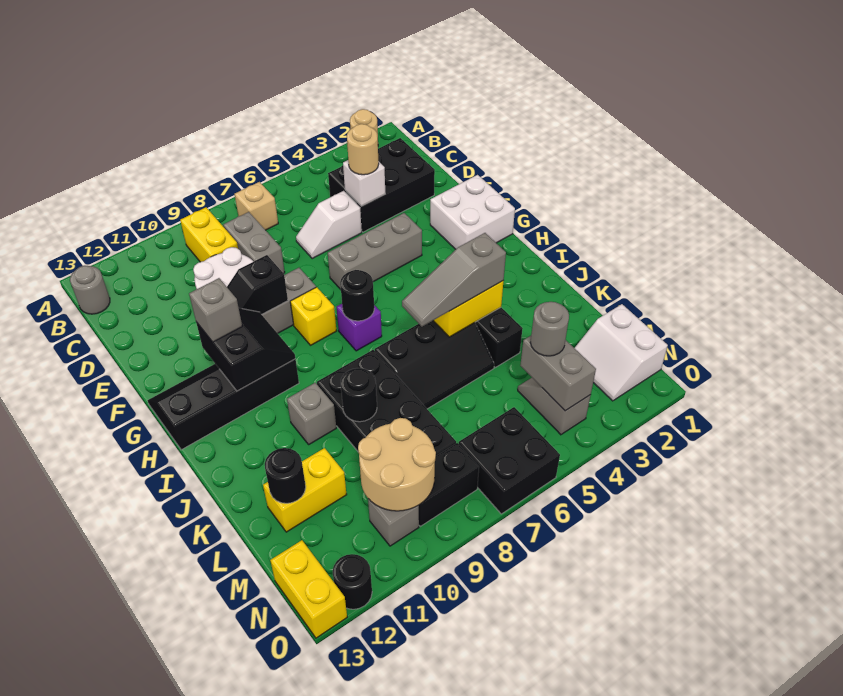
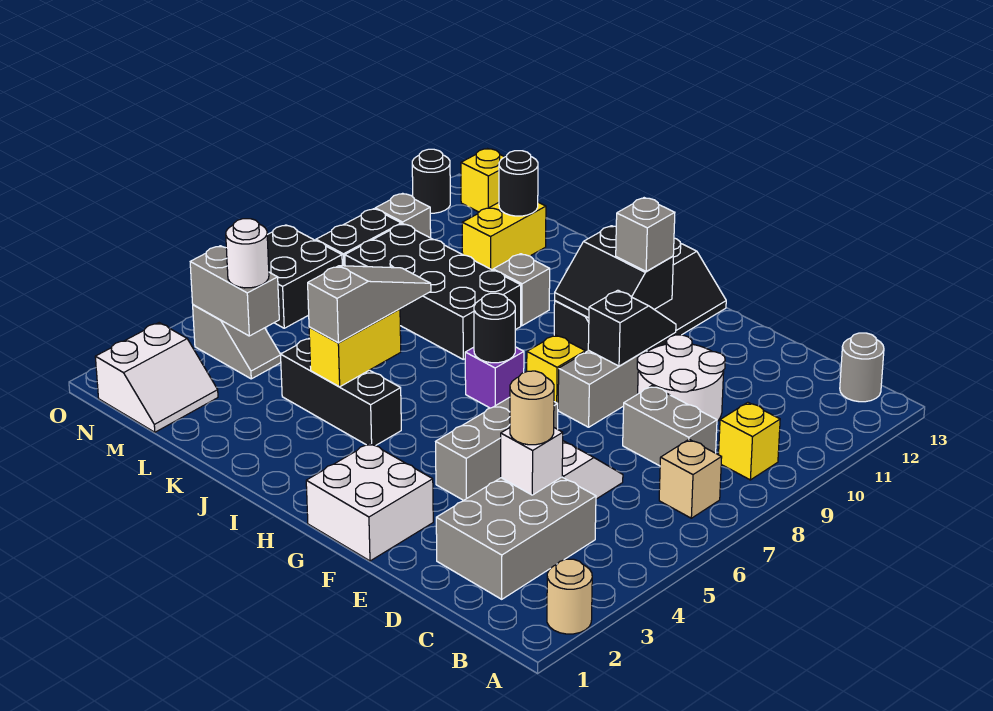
yellow 1x2 brick [180,207,238,262] -> yellow 1x1 brick [719,402,780,480]
black 2x3 brick [328,138,435,232] -> grey 2x3 brick [436,477,596,599]
black 2x3 slope [375,321,494,409] -> none
black 1x1 round brick [341,368,377,422] -> none
white 2x2 slope [575,304,668,401] -> white 2x2 slope turned to [95,323,218,432]
grey 1x1 round brick [530,302,569,356] -> white 1x1 round brick [226,219,269,288]
tan 2x2 round brick [358,418,436,511] -> none
yellow 1x2 brick [270,540,347,638] -> yellow 1x1 brick [461,149,504,212]

